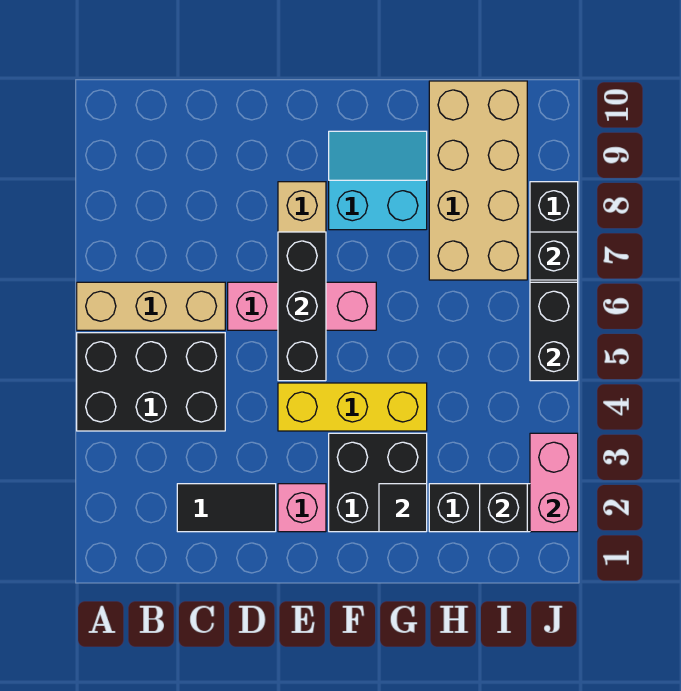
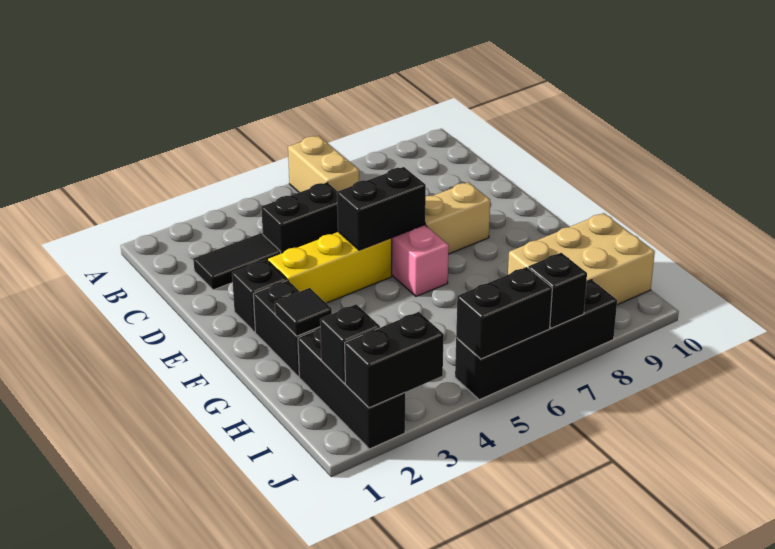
black 2x3 brick [77,333,225,431] -> black 1x2 brick [261,183,338,254]
tan 1x3 brick [77,282,225,330] -> tan 1x2 brick [288,136,359,192]
black 1x2 tile [177,484,276,532] -> black 1x2 tile turned to [193,233,281,290]
pink 1x1 brick [278,484,326,532] -> black 1x1 brick [232,260,287,332]
yellow 1x3 brick [278,383,427,431] -> yellow 1x3 brick turned to [268,232,392,303]
black 1x3 brick [278,232,326,381] -> black 1x2 brick [337,167,426,250]
black 2x2 brick [329,433,427,532] -> black 1x2 brick [253,280,319,377]
cyan 2x2 slope [329,131,427,230] -> none
tan 2x4 brick [429,81,527,280] -> tan 2x3 brick [508,213,655,305]
pink 1x2 brick [530,433,578,532] -> black 1x2 brick [345,312,444,408]

